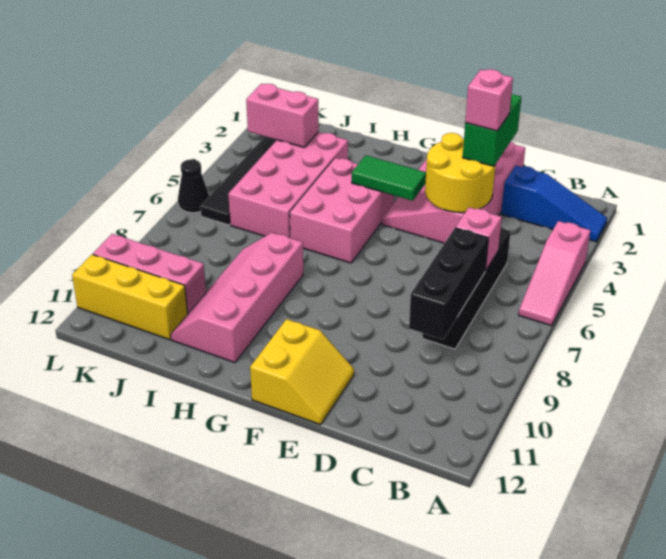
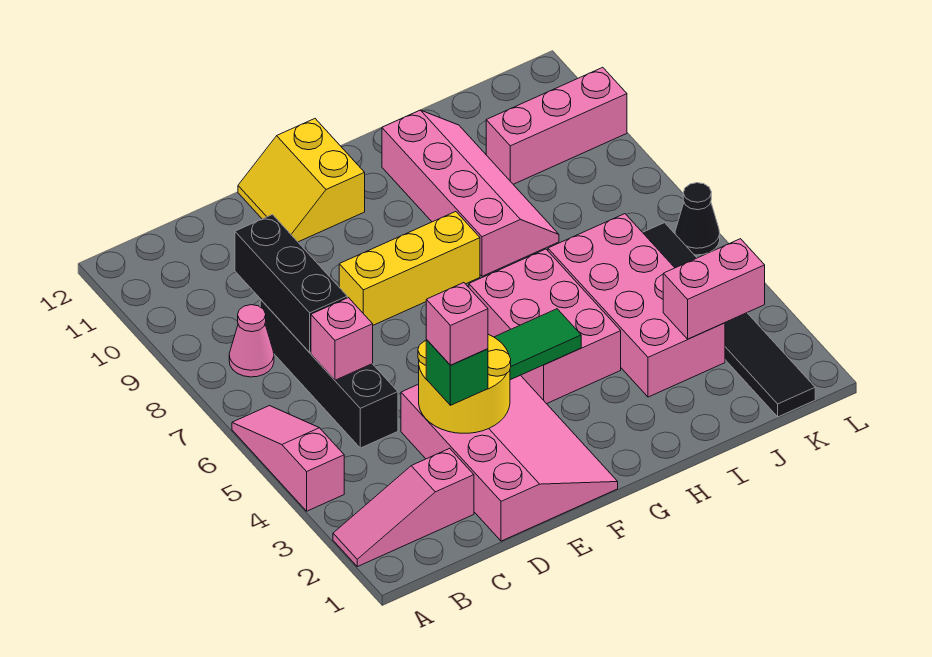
blue 1x3 slope [501,166,607,242] -> pink 1x3 slope [333,448,474,567]
none -> pink 1x1 cone [229,305,274,377]
green 1x2 brick [463,94,521,166] -> green 1x1 brick [426,340,488,405]
yellow 1x3 brick [72,255,188,340] -> yellow 1x3 brick moved to [339,212,480,325]

